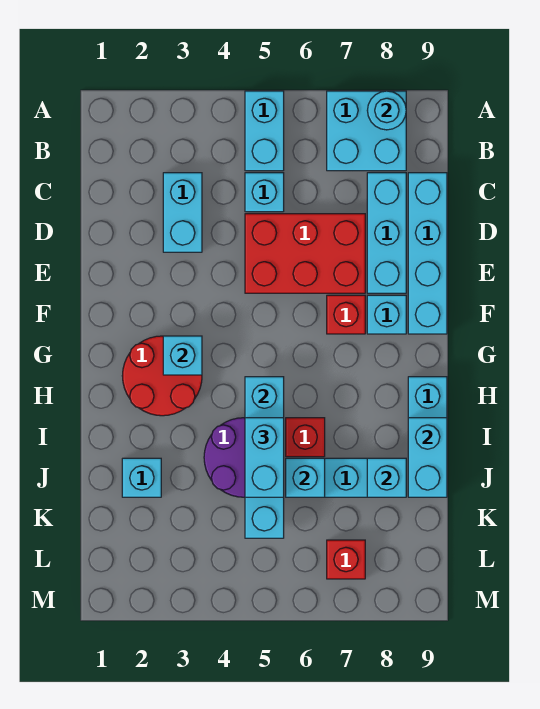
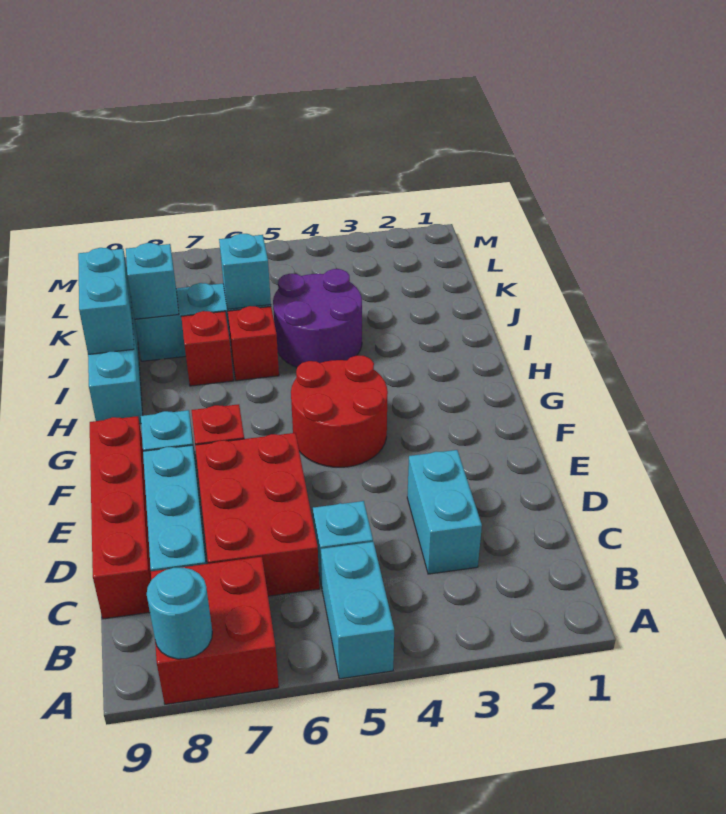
cyan 2x2 brick [327,91,406,171] -> red 2x2 brick [151,557,279,704]
cyan 1x4 brick [408,173,447,334] -> red 1x4 brick [90,416,151,619]
red 2x3 brick [245,214,365,293] -> red 2x3 brick turned to [195,433,319,596]
red 2x2 round brick [122,336,202,416] -> red 2x2 round brick moved to [291,355,388,467]
cyan 1x1 brick [163,336,202,375] -> none
cyan 1x4 brick [245,377,284,538] -> none
cyan 1x2 brick [245,418,284,497] -> none
cyan 1x1 brick [122,458,161,497] -> none
red 1x1 brick [327,540,365,579] -> red 1x1 brick moved to [181,311,233,386]

